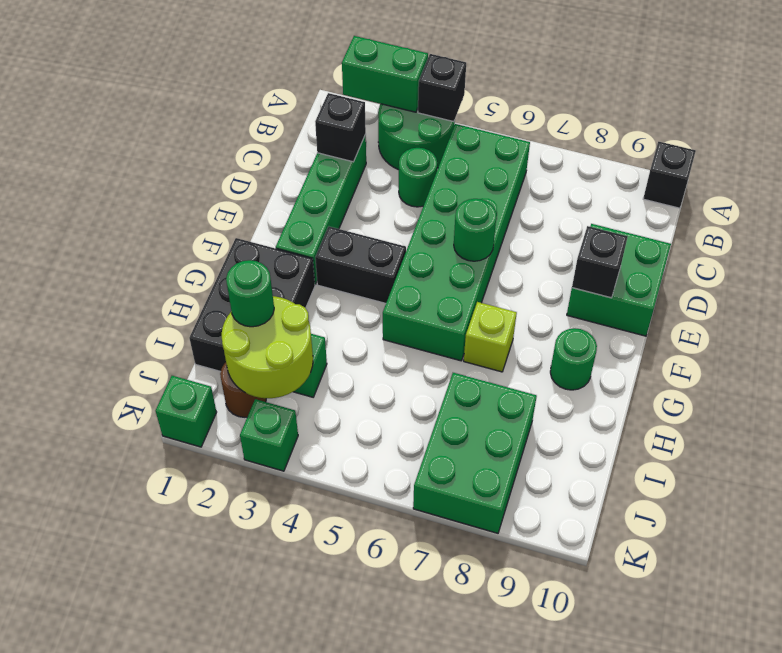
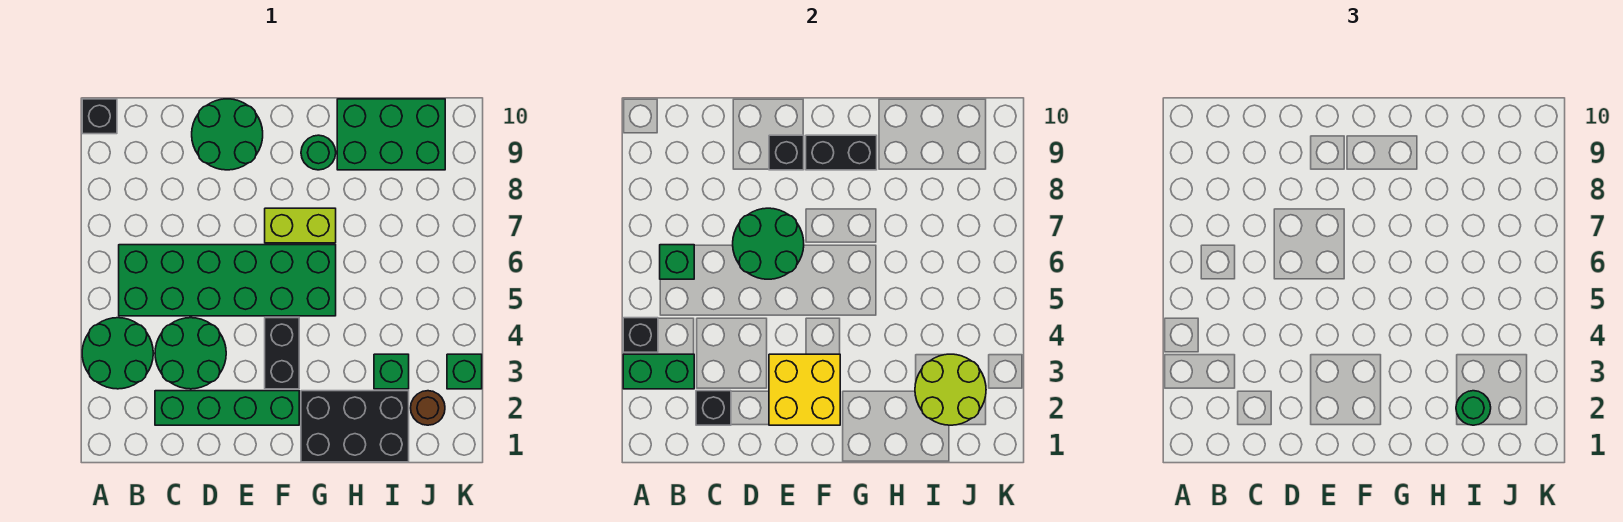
green 1x2 brick [342,36,428,112] -> green 1x2 brick turned to [623,354,694,389]
green 1x1 round brick [399,148,437,207] -> green 2x2 round brick [155,318,226,389]
green 2x2 brick [567,224,671,336] -> green 2x2 round brick [192,99,263,170]
none -> yellow 2x2 brick [769,354,840,425]
green 1x1 round brick [454,199,497,261] -> green 2x2 round brick [733,208,804,279]
none -> black 1x2 brick [806,135,877,170]
lime 1x1 brick [464,302,517,372] -> lime 1x2 brick [265,208,336,243]
green 2x3 brick [413,373,537,533] -> green 2x3 brick moved to [337,99,445,170]
green 1x1 brick [155,376,217,447] -> green 1x1 brick moved to [660,245,694,279]

